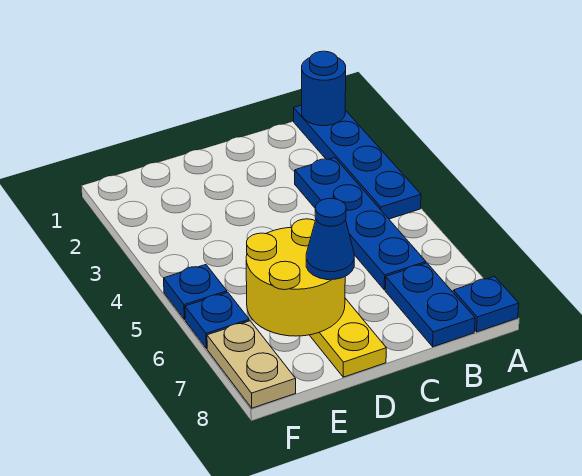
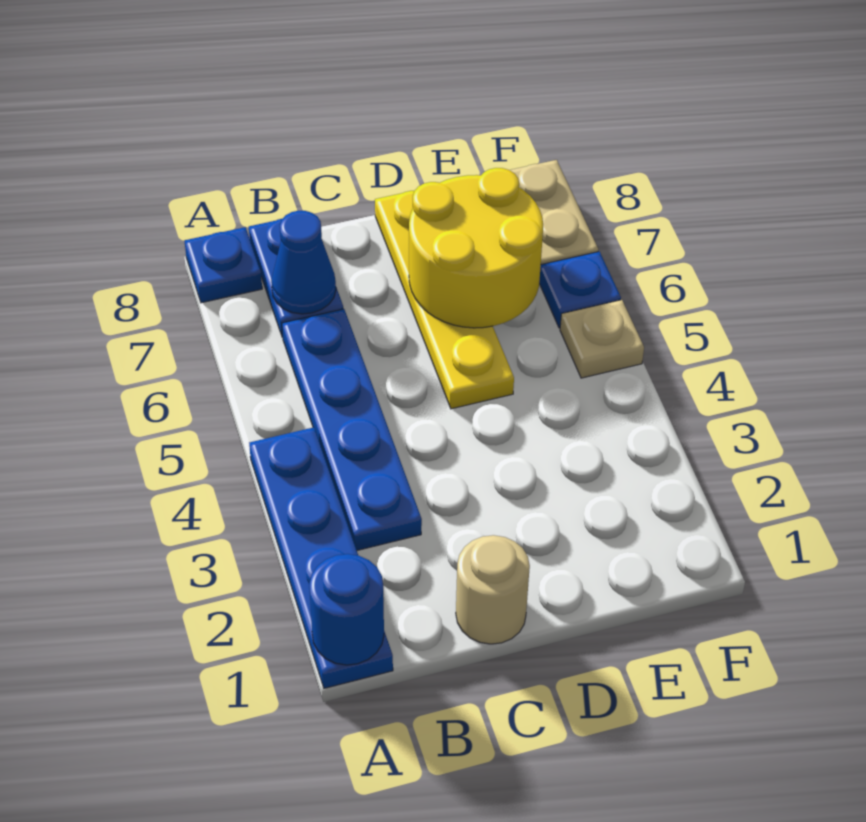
none -> tan 1x1 round brick [456,535,530,644]
blue 1x1 cone [306,198,354,280] -> blue 1x1 cone moved to [271,211,336,314]
blue 1x1 plate [164,265,227,320] -> tan 1x1 plate [560,300,644,378]

